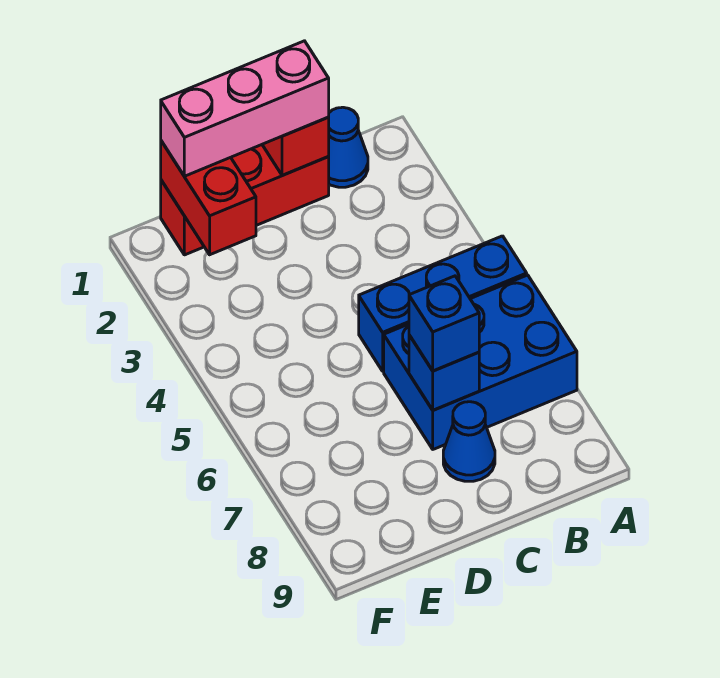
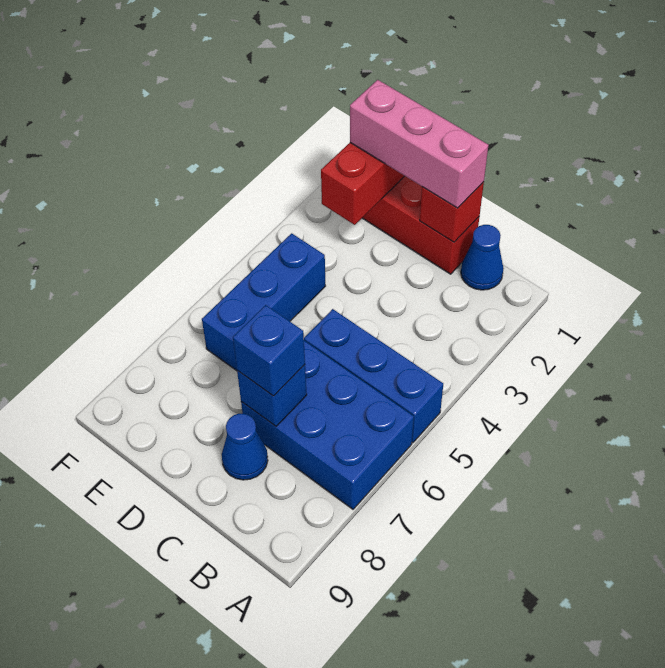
none -> blue 1x3 brick [202,233,325,371]

